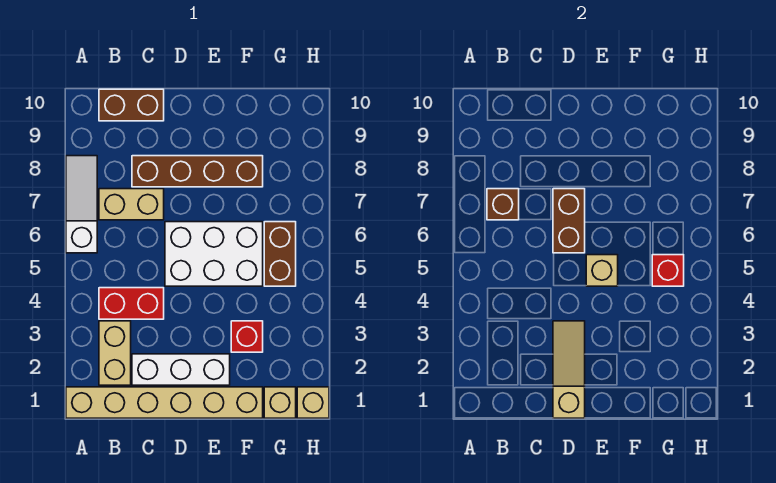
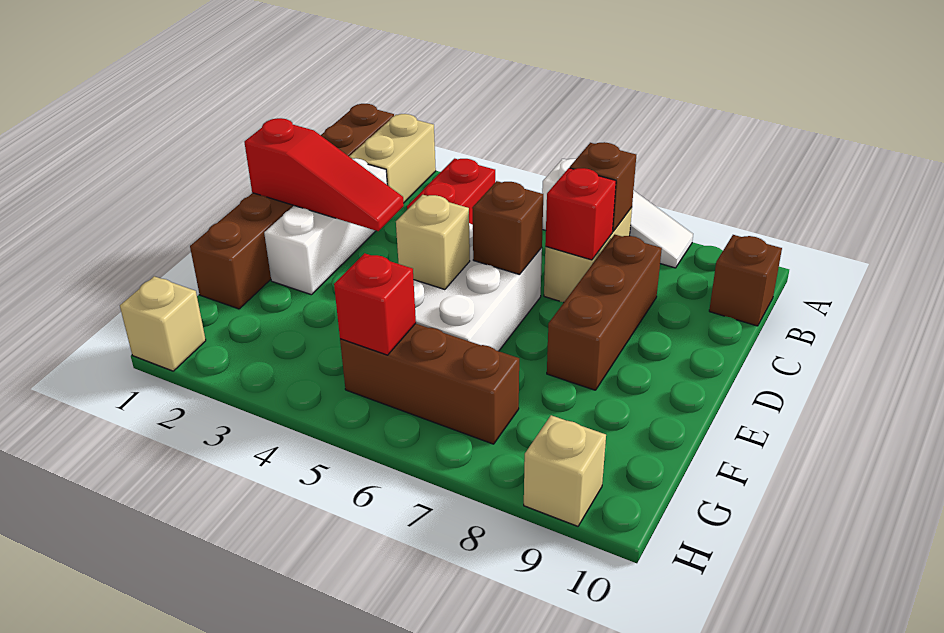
tan 1x6 brick [66,387,263,418] -> brown 1x6 brick [190,104,394,309]
tan 1x2 brick [99,321,131,385] -> tan 1x2 brick turned to [349,114,436,203]
brown 1x2 brick [99,89,164,121] -> brown 1x1 brick [709,235,782,326]
brown 1x4 brick [132,156,263,187] -> brown 1x3 brick [547,235,662,390]
tan 1x3 slope [553,321,585,418] -> red 1x3 slope [244,118,404,231]
brown 1x2 brick [553,189,585,253] -> brown 1x1 brick [472,181,543,275]
red 1x1 brick [231,321,263,352] -> red 1x1 brick moved to [545,168,616,260]
tan 1x1 brick [264,387,296,418] -> tan 1x1 brick moved to [524,415,606,526]
brown 1x2 brick [264,222,296,286] -> brown 1x3 brick [340,323,519,444]

